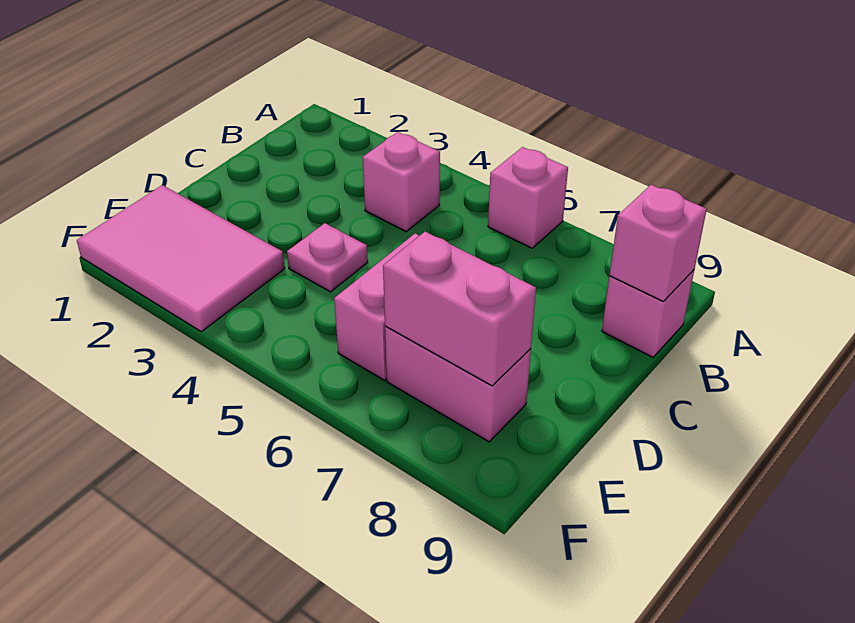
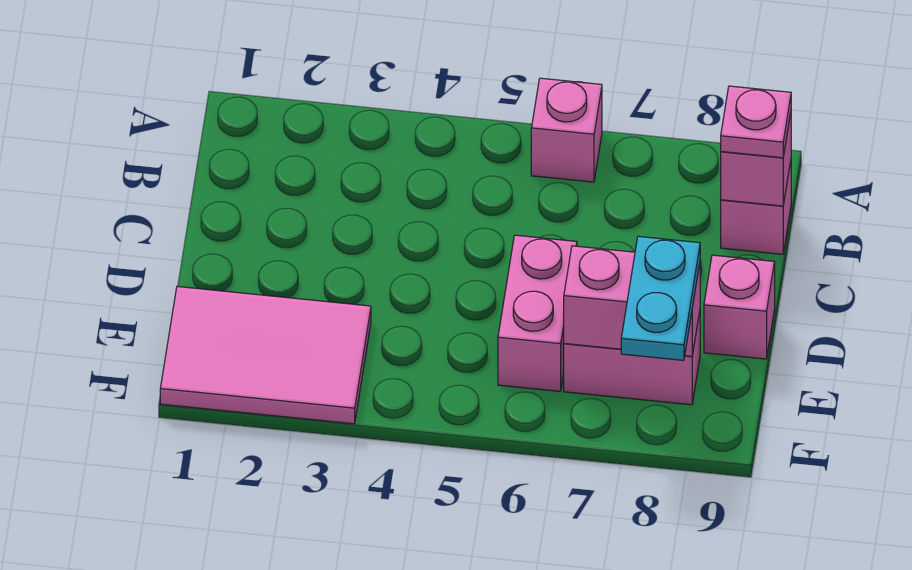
pink 1x1 brick [363,132,440,231] -> pink 1x1 brick moved to [704,255,775,359]
pink 1x1 plate [287,223,368,292] -> pink 1x1 plate moved to [721,86,791,158]
none -> cyan 1x2 plate [621,236,700,360]

